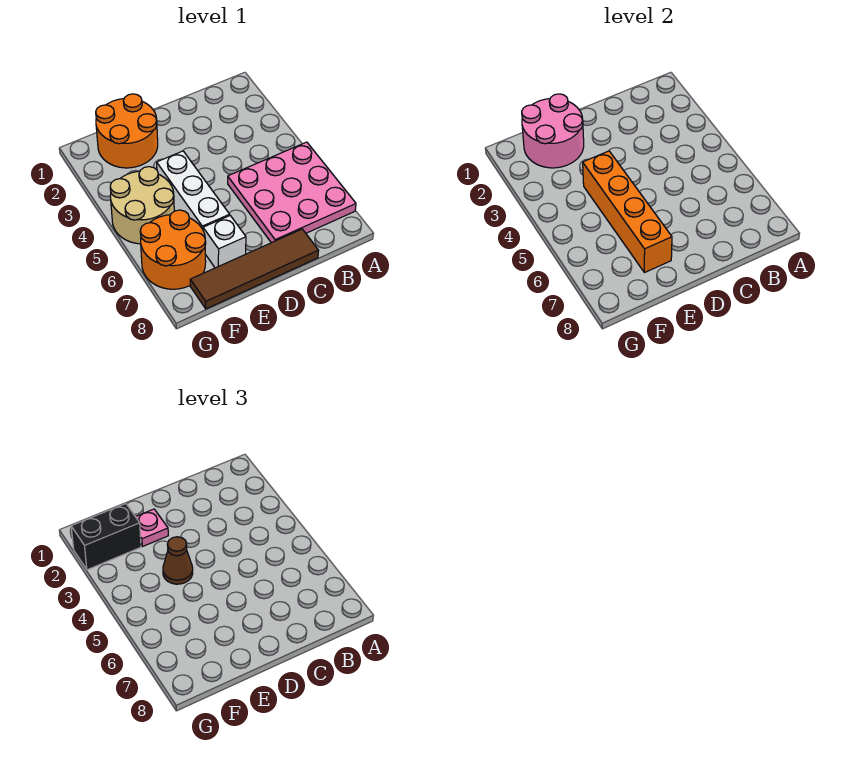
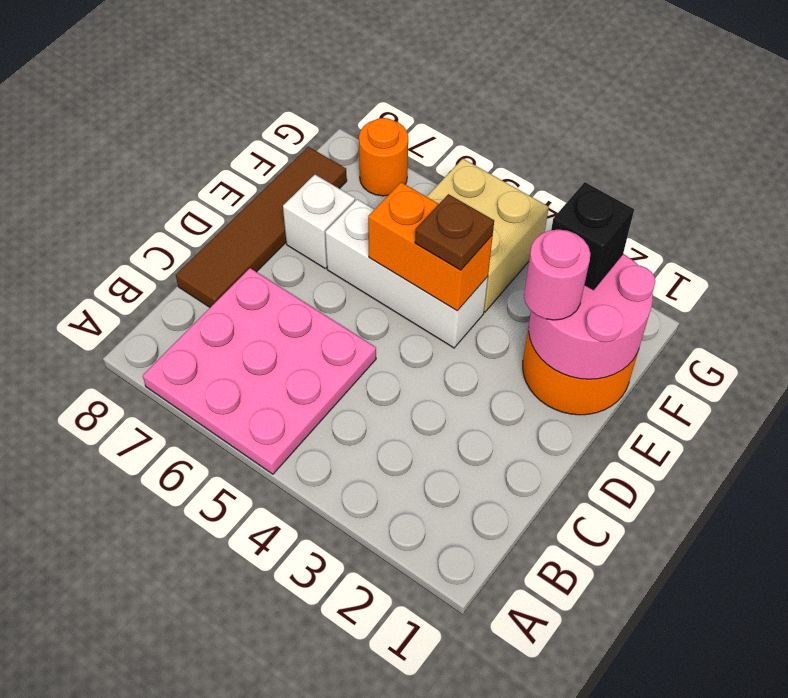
pink 1x1 plate [136,509,168,547] -> pink 1x1 round brick [524,229,590,320]
orange 1x4 brick [583,151,672,273] -> orange 1x2 brick [368,182,493,311]
brown 1x1 cone [163,537,193,584] -> brown 1x1 plate [415,194,494,270]
black 1x2 brick [71,504,141,570] -> black 1x1 brick [551,182,634,290]
tan 2x2 round brick [110,167,174,244] -> tan 2x2 brick [427,159,549,312]
orange 2x2 round brick [140,210,206,289] -> orange 1x1 round brick [359,118,408,196]

